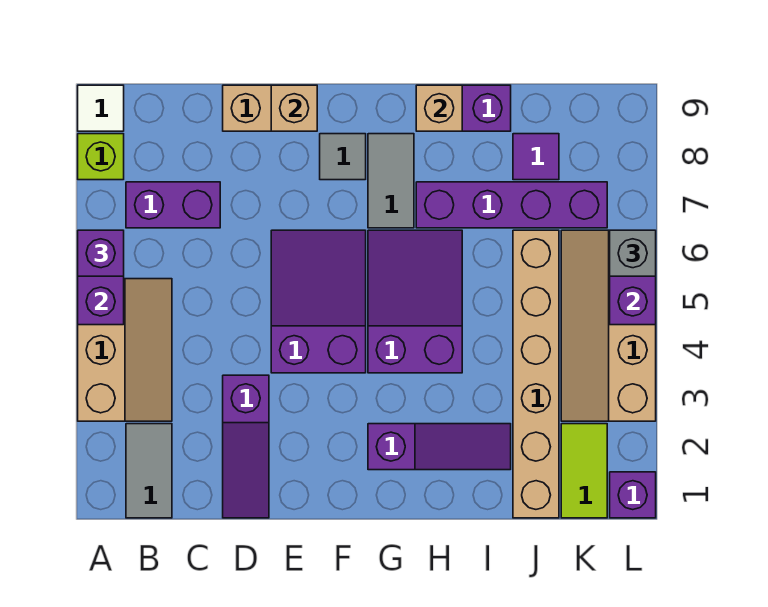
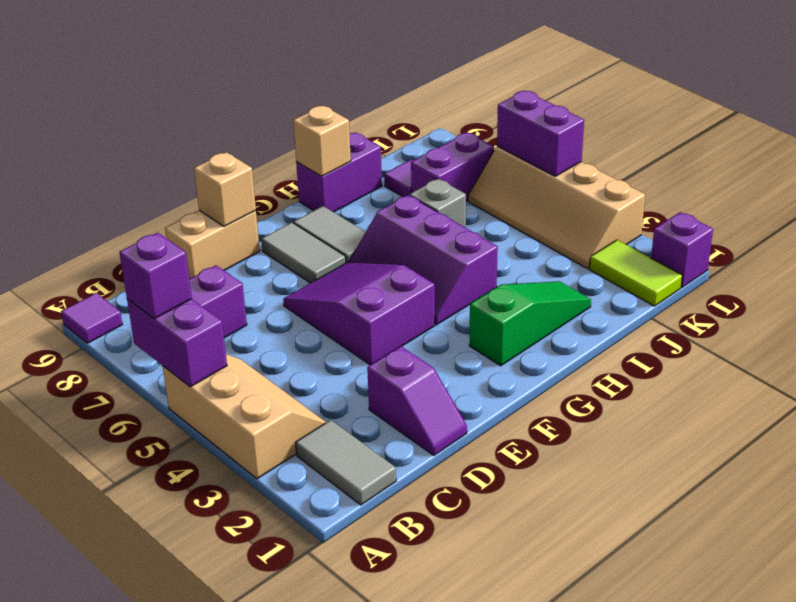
lime 1x1 brick [78,134,124,180] -> none
white 1x1 tile [78,85,124,131] -> purple 1x1 tile [61,293,122,343]
purple 1x3 slope [223,375,269,518] -> purple 1x2 slope [367,346,467,456]
grey 1x1 tile [320,134,366,180] -> grey 1x2 tile [261,222,346,283]
purple 1x3 slope [368,424,511,470] -> green 1x3 slope [469,281,591,366]
purple 2x3 slope [368,230,462,373] -> purple 2x3 slope turned to [349,195,498,325]
purple 1x4 brick [416,182,607,228] -> purple 1x2 brick [411,132,494,201]
tan 1x6 brick [513,230,559,518] -> none
grey 1x1 brick [610,230,656,276] -> grey 1x1 brick moved to [410,179,466,228]

